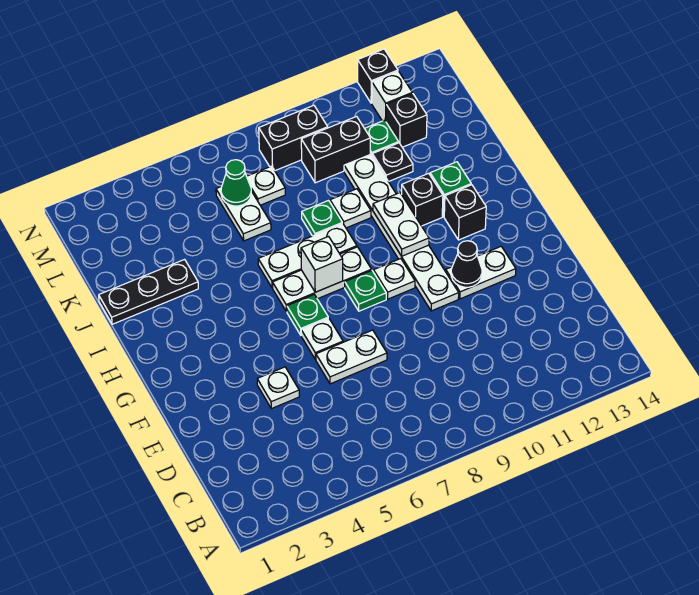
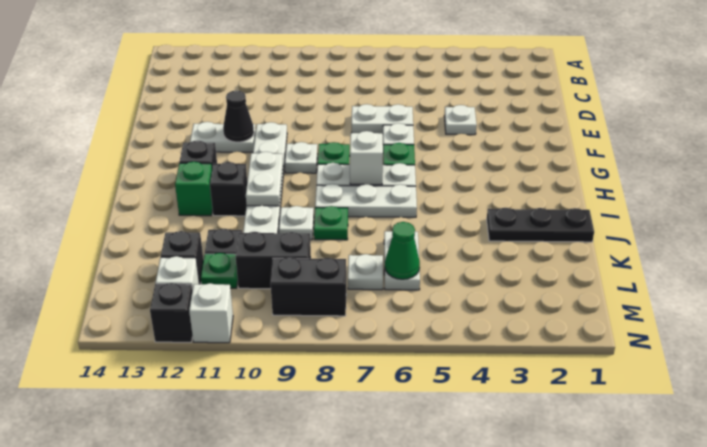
none -> white 1x1 brick [189,283,233,343]

